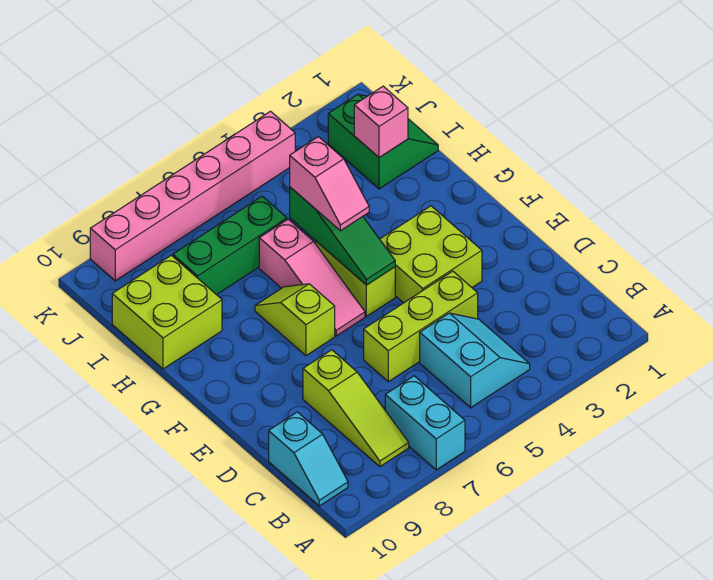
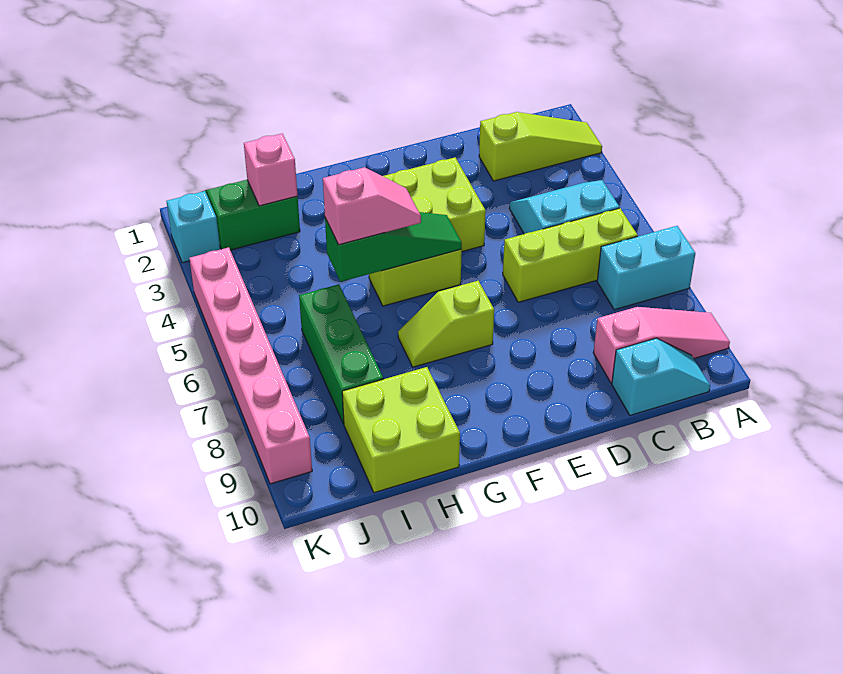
lime 1x3 slope [303,350,409,467] -> lime 1x3 slope moved to [479,112,602,181]
lime 1x3 brick [364,271,478,382] -> lime 1x3 brick turned to [503,208,638,302]
pink 1x3 slope [259,219,365,336] -> pink 1x3 slope moved to [593,307,730,383]
none -> cyan 1x1 brick [167,191,220,263]

